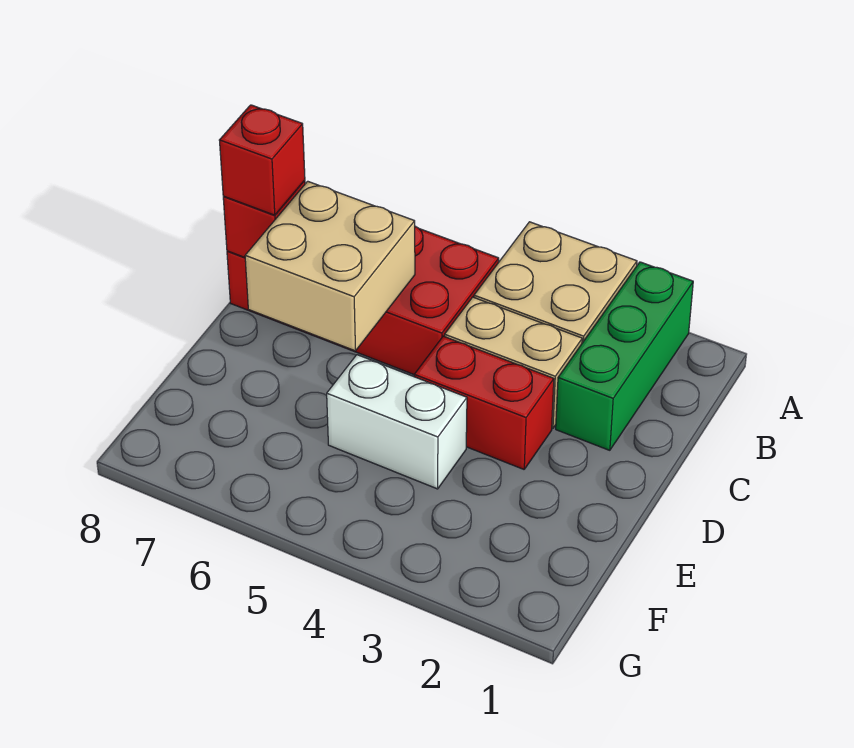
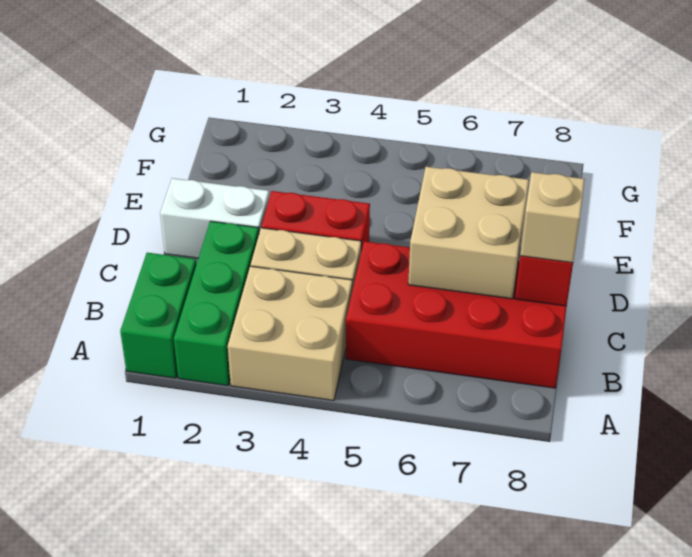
none -> green 1x2 brick [120,253,196,378]
red 1x1 brick [219,105,305,215] -> tan 1x1 brick [520,172,585,263]
white 1x2 brick [327,355,467,489] -> white 1x2 brick moved to [160,178,269,258]

